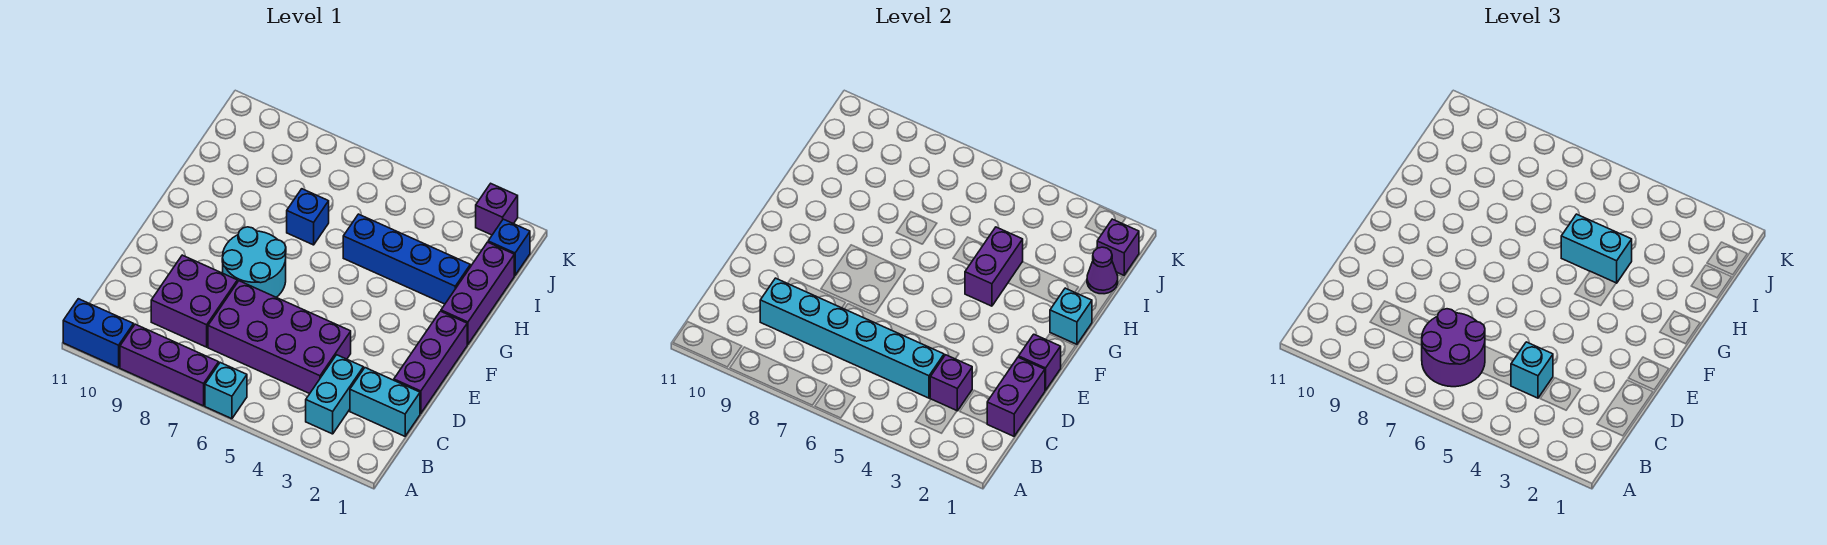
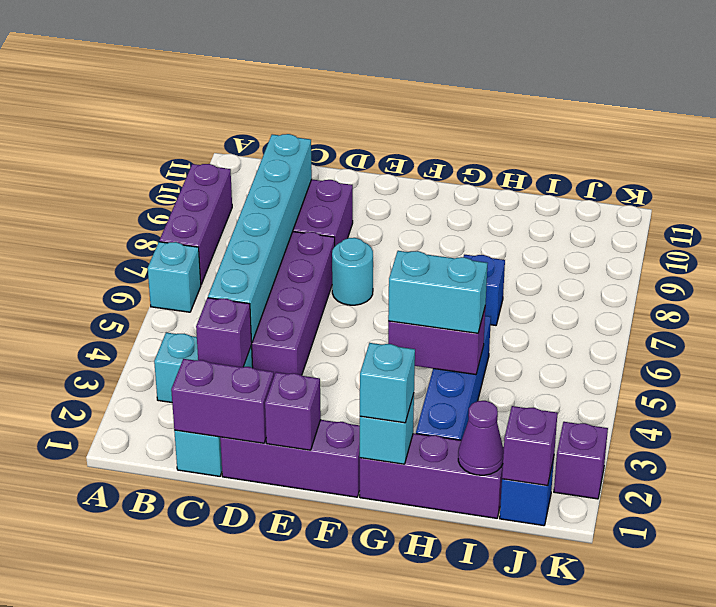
blue 1x2 brick [63,299,134,368] -> none
purple 2x2 round brick [1422,309,1485,387] -> none
cyan 1x1 brick [1511,342,1553,398] -> cyan 1x1 brick moved to [360,343,415,423]
cyan 2x2 round brick [222,227,286,297] -> cyan 1x1 round brick [332,238,373,305]
cyan 1x2 brick [1561,214,1632,283] -> cyan 1x2 brick turned to [388,251,488,333]

